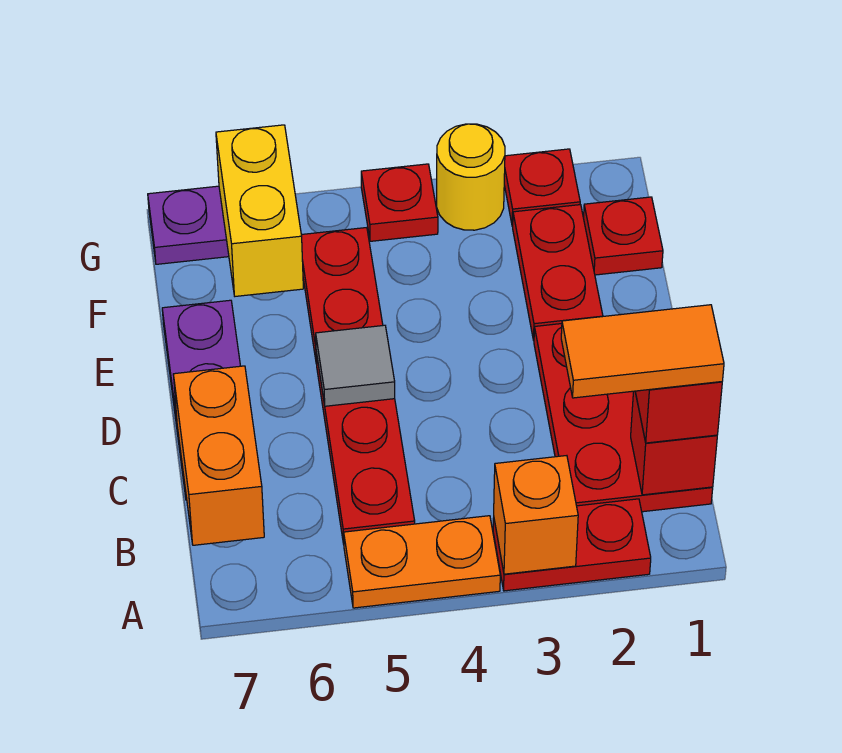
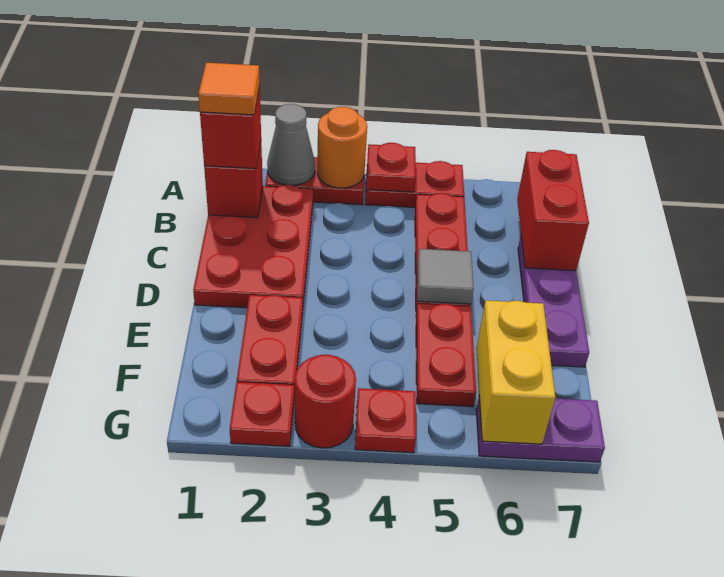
none -> grey 1x1 cone [267,104,315,185]
orange 1x1 brick [494,456,578,574] -> orange 1x1 round brick [317,107,367,188]
orange 1x2 plate [344,516,500,608] -> red 1x2 plate [365,161,464,207]
orange 1x2 tile [561,305,724,398] -> orange 1x1 tile [198,63,260,115]
orange 1x2 brick [173,366,264,545] -> red 1x2 brick [517,150,589,271]
red 1x1 plate [584,197,663,275] -> red 1x1 plate moved to [366,143,416,192]
yellow 1x1 round brick [437,124,505,230] -> red 1x1 round brick [295,354,356,448]

